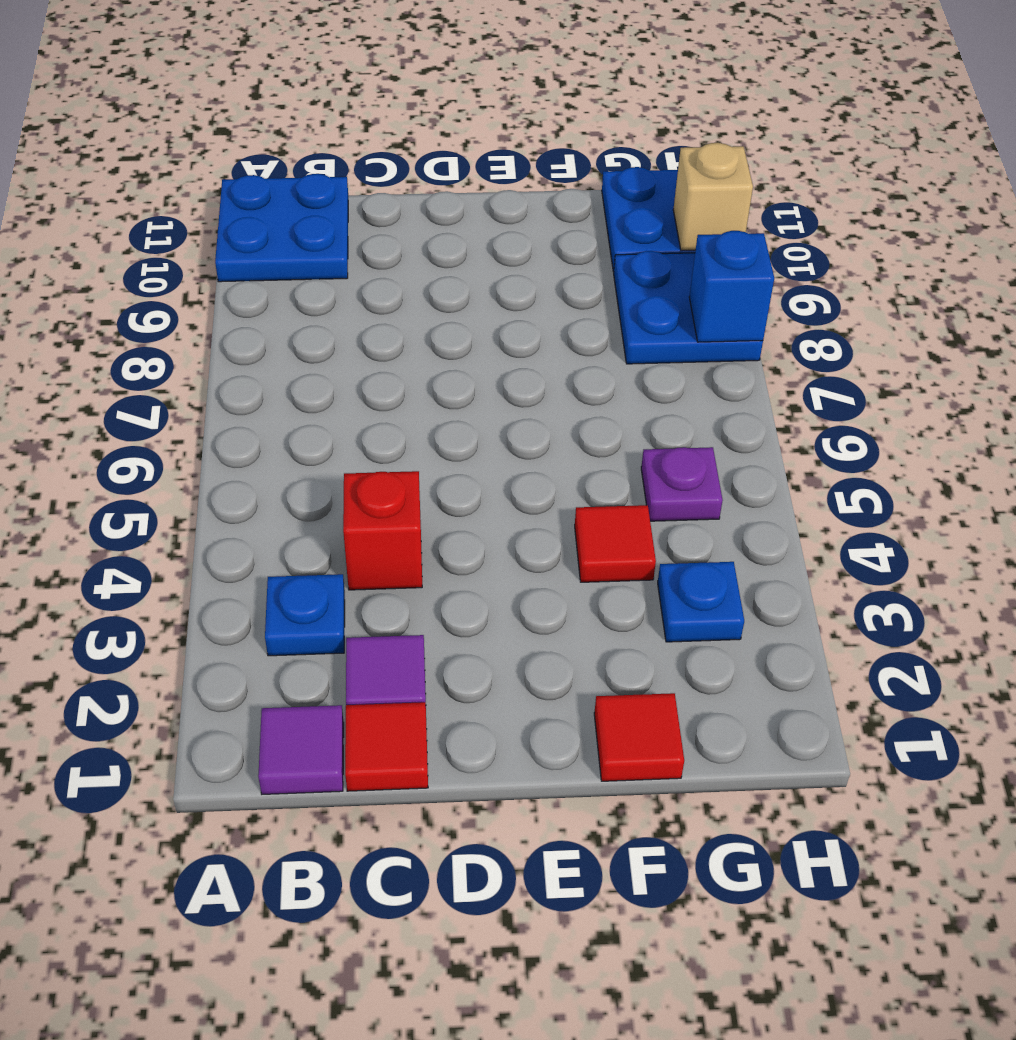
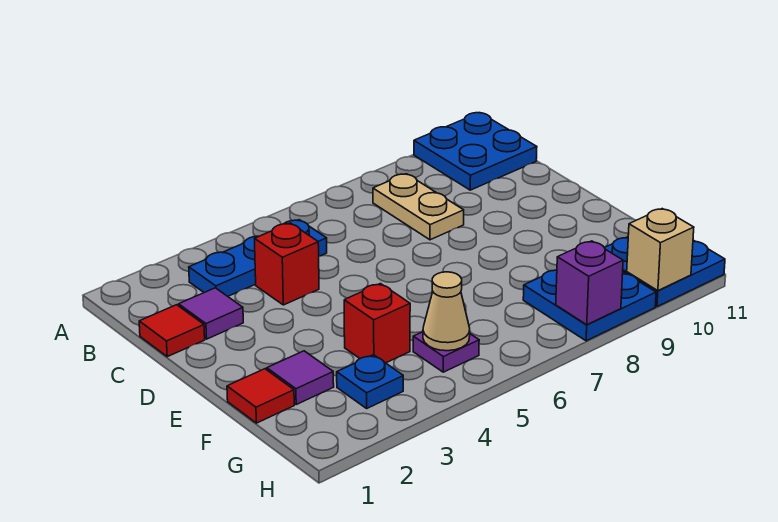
purple 1x1 tile [258,705,344,794] -> purple 1x1 tile moved to [267,351,334,404]
blue 1x1 plate [265,574,345,656] -> blue 1x3 plate [189,220,327,296]
none -> tan 1x2 plate [373,174,464,240]
red 1x1 tile [575,505,656,582] -> red 1x1 brick [344,284,410,363]
none -> tan 1x1 cone [423,272,470,351]
blue 1x1 brick [689,231,774,342] -> purple 1x1 brick [556,241,623,325]

